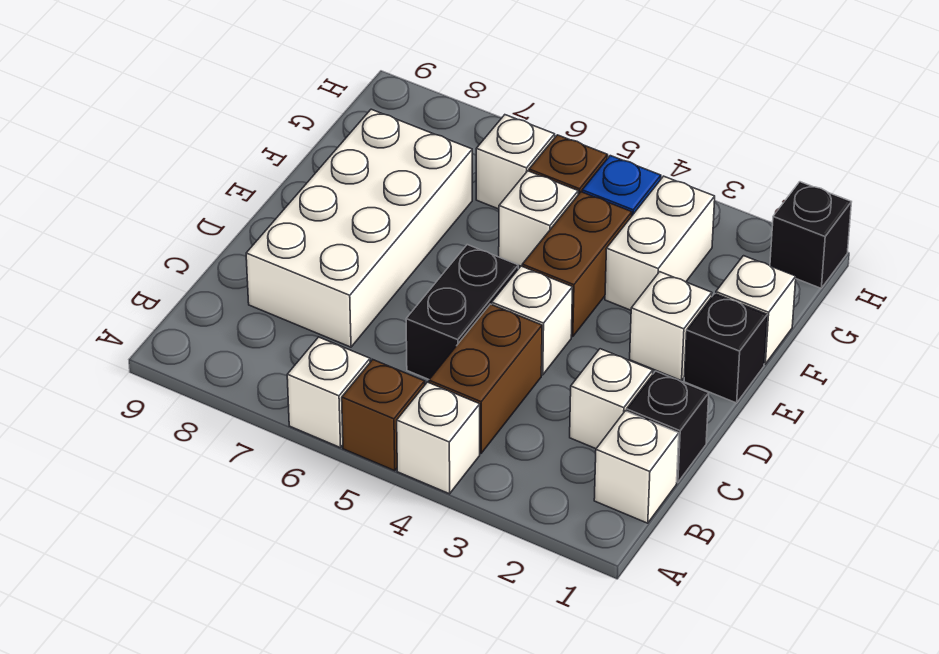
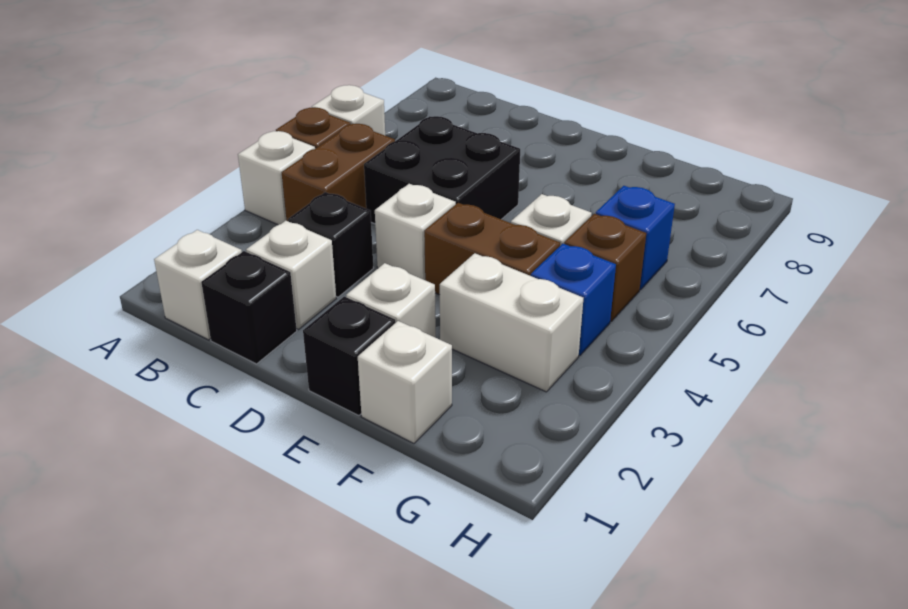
brown 1x2 brick [429,304,542,453] -> brown 1x2 brick turned to [281,124,395,221]
black 1x2 brick [406,245,518,379] -> black 2x2 brick [364,116,520,224]
white 2x4 brick [246,109,472,347] -> none
white 1x1 brick [476,115,555,209] -> blue 1x1 brick [596,186,675,290]
black 1x1 brick [770,182,851,288] -> black 1x1 brick moved to [288,192,373,297]

